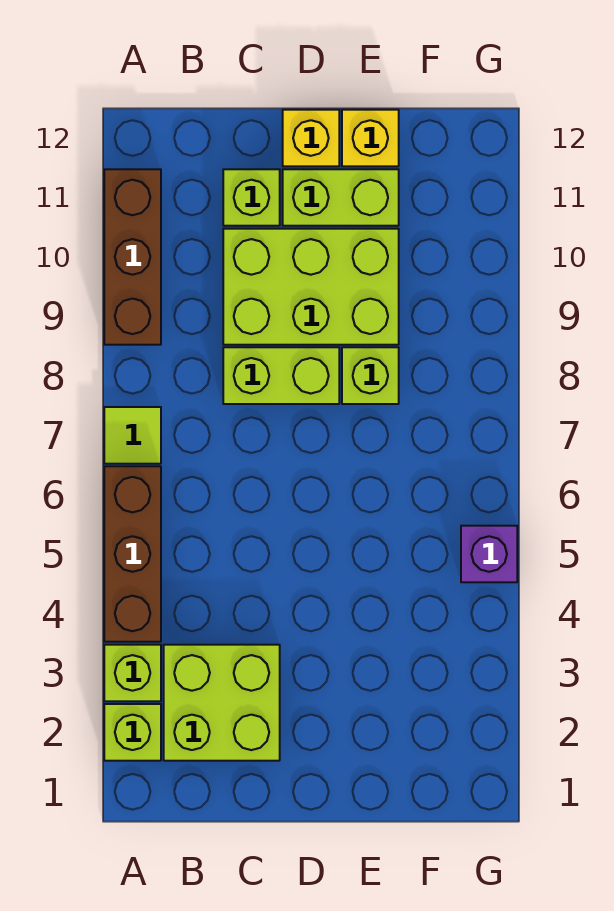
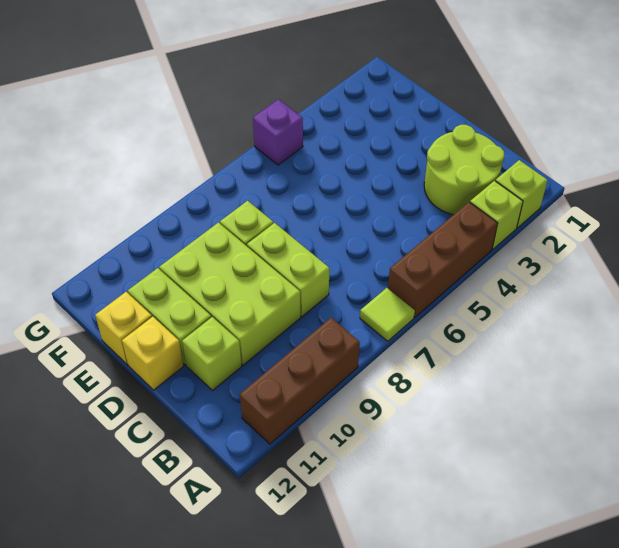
lime 2x2 brick [164,645,280,761] -> lime 2x2 round brick [424,125,504,215]

